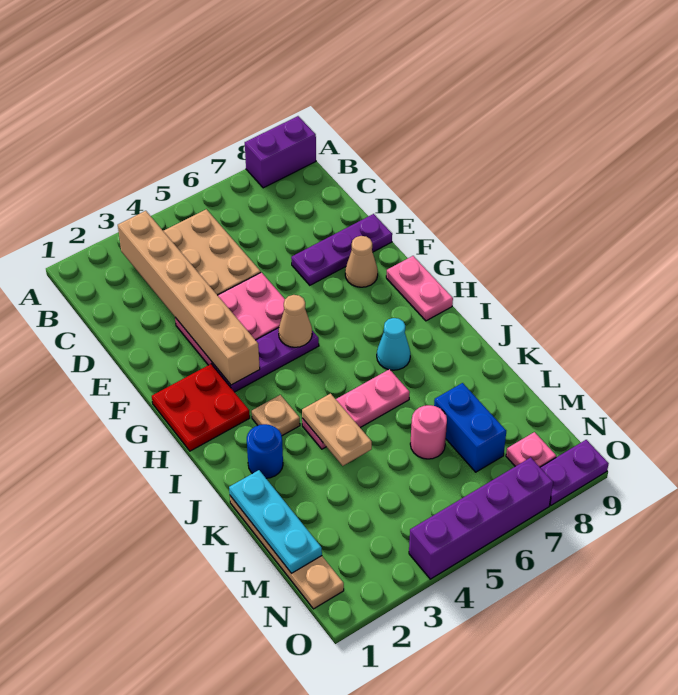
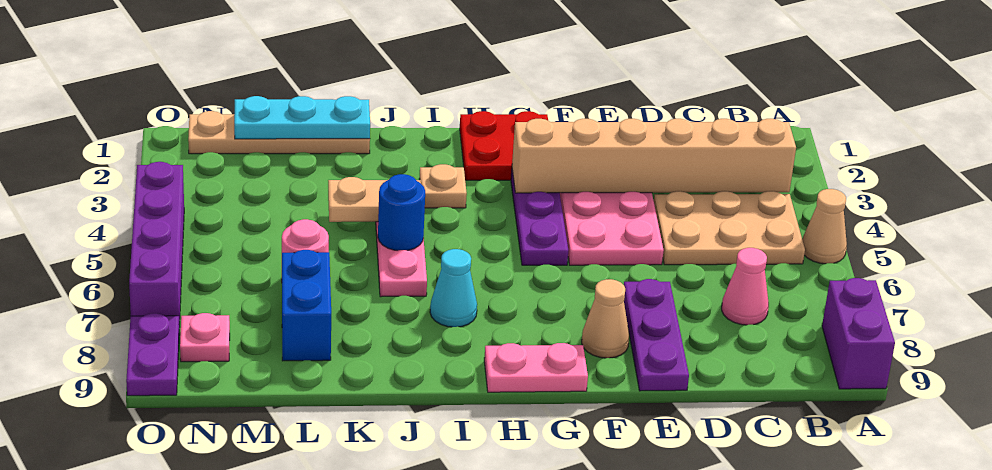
none -> pink 1x1 cone [722,248,769,325]
tan 1x1 cone [278,295,312,347] -> tan 1x1 cone moved to [802,189,847,264]
blue 1x1 round brick [247,424,283,478] -> blue 1x1 round brick moved to [378,174,425,251]
blue 1x2 brick [434,383,506,472] -> blue 1x2 brick turned to [282,250,331,361]

